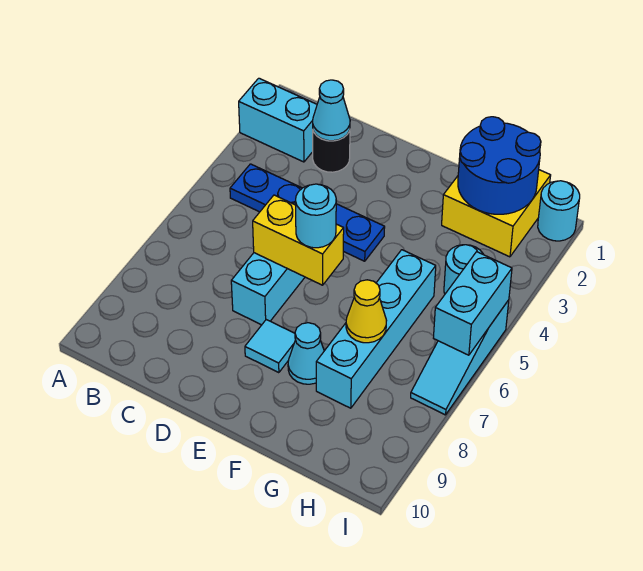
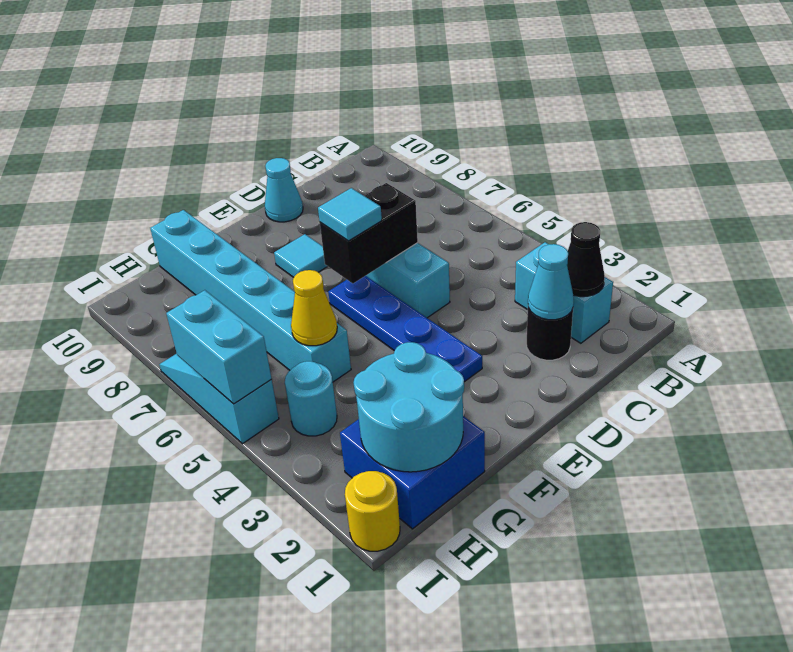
cyan 1x2 brick [239,78,317,162] -> cyan 1x2 brick turned to [515,242,613,343]
none -> black 1x1 cone [567,222,605,297]
blue 1x4 plate [230,164,385,261] -> blue 1x4 plate turned to [328,276,482,382]
yellow 1x2 brick [253,195,344,285] -> black 1x2 brick [320,183,418,283]
cyan 1x1 round brick [295,184,336,248] -> cyan 1x1 tile [318,188,382,241]
cyan 1x1 cone [288,323,324,384] -> cyan 1x1 cone moved to [265,158,303,222]
yellow 2x2 brick [442,170,551,257] -> blue 2x2 brick [340,416,485,529]
blue 2x2 round brick [458,117,541,214] -> cyan 2x2 round brick [353,342,464,472]
cyan 1x4 brick [316,250,436,408] -> cyan 1x6 brick [150,210,351,382]
yellow 1x1 cone [346,280,387,343] -> yellow 1x1 cone moved to [291,270,337,346]
cyan 1x1 round brick [538,181,580,241] -> yellow 1x1 round brick [345,471,400,551]

